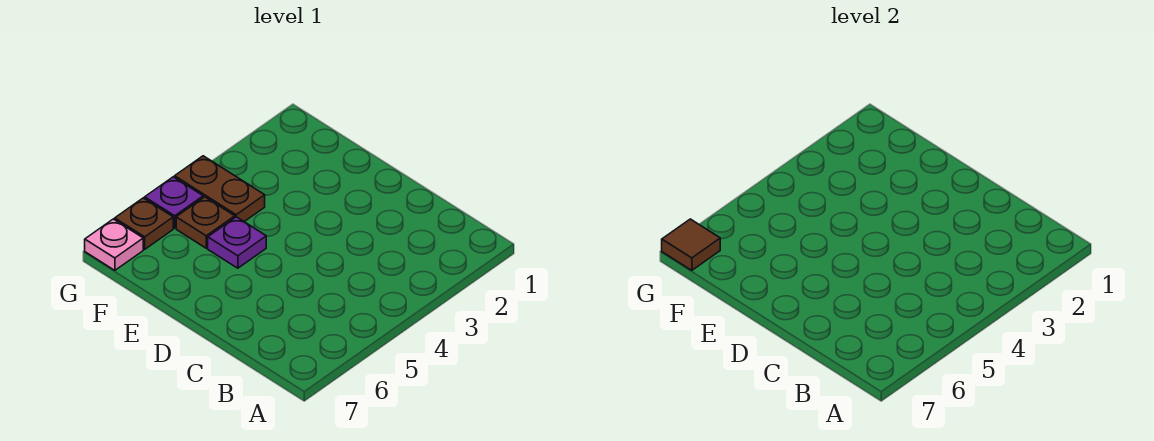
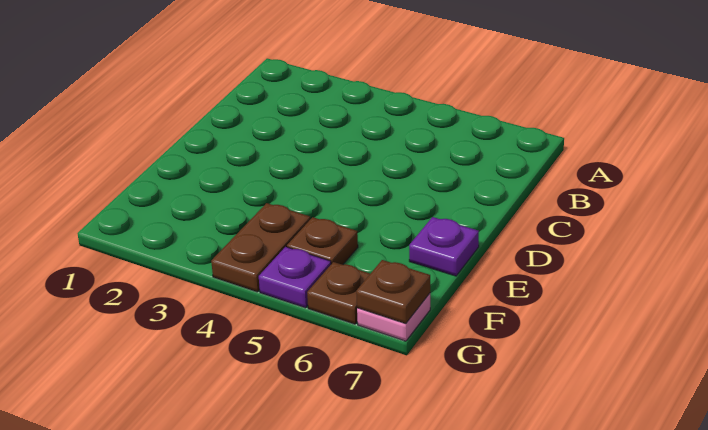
purple 1x1 plate [208,217,266,268] -> purple 1x1 plate moved to [409,217,479,276]
brown 1x1 tile [662,219,720,270] -> brown 1x1 plate [356,260,430,324]

